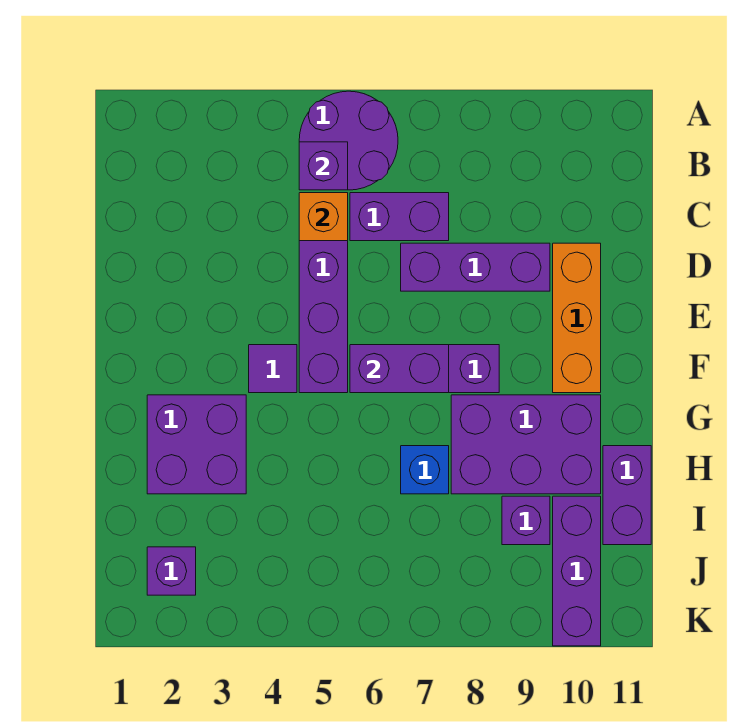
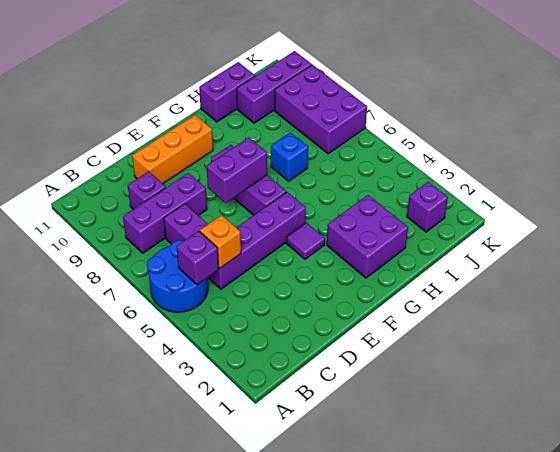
purple 2x2 round brick [299,91,398,190] -> blue 2x2 round brick [147,240,208,312]
purple 1x3 brick [401,243,550,291] -> purple 1x3 brick turned to [123,173,207,253]
purple 1x2 brick [350,345,449,393] -> purple 1x2 brick turned to [206,138,267,203]
purple 2x3 brick [451,395,601,494] -> purple 2x3 brick moved to [275,65,367,154]
purple 1x1 brick [502,496,550,545] -> purple 1x1 brick moved to [128,172,166,209]

